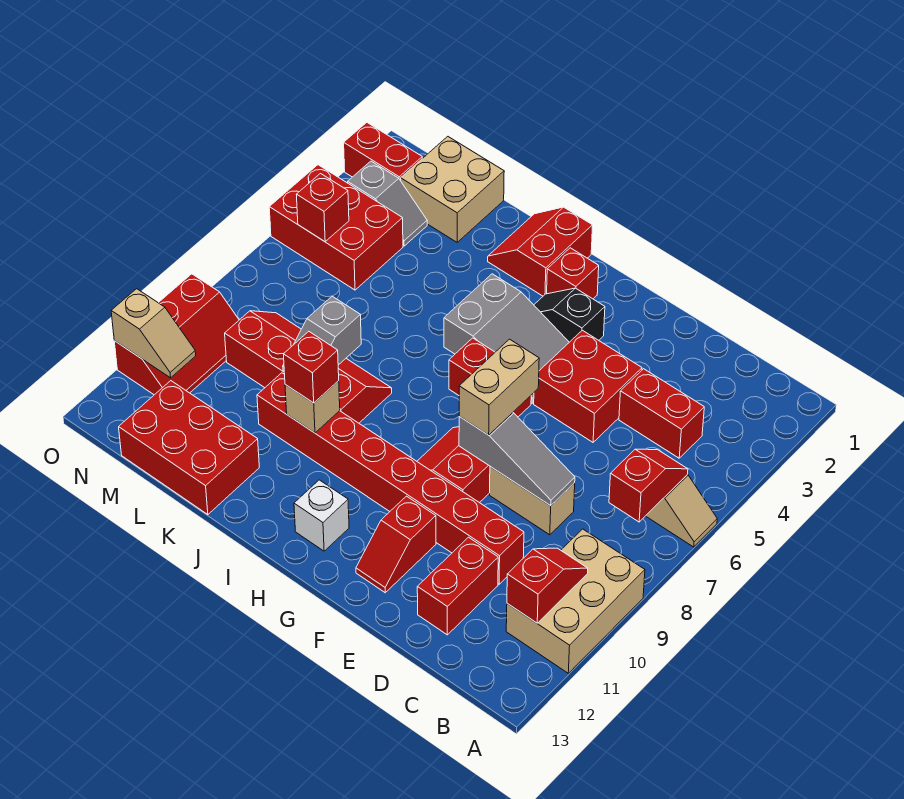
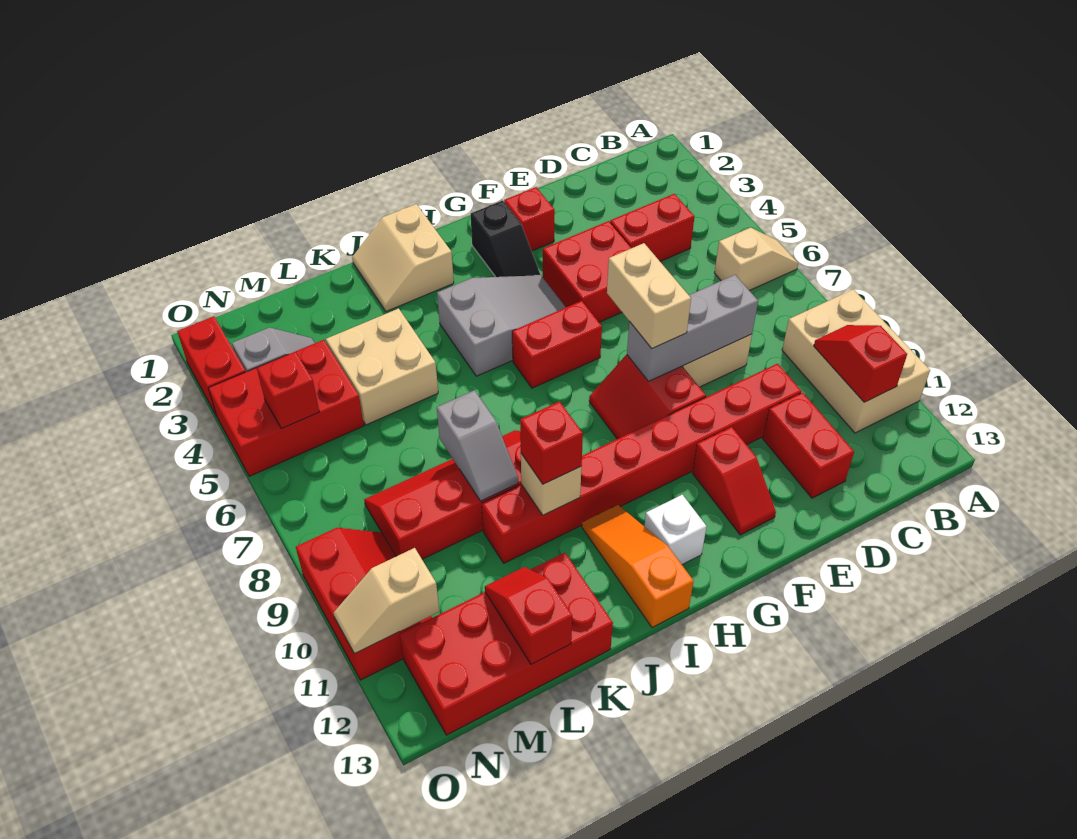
red 1x2 slope [609,449,688,522] -> red 1x2 slope moved to [485,567,572,664]
grey 1x3 slope [459,413,575,506] -> grey 1x3 brick [627,275,758,381]
black 1x2 slope [534,288,605,342] -> black 1x2 slope turned to [471,201,540,277]
red 1x1 brick [547,248,599,299] -> red 1x1 brick moved to [504,187,555,251]
red 2x2 slope [488,207,593,296] -> tan 2x2 slope [352,204,454,311]
none -> orange 1x3 slope [582,505,694,628]
red 2x3 brick [119,381,259,515] -> red 2x4 brick [400,553,613,735]
tan 2x2 brick [401,137,504,242] -> tan 2x2 brick moved to [326,308,438,425]
red 1x2 brick [344,123,422,181] -> red 1x2 brick turned to [177,316,246,416]
tan 1x2 slope [111,289,196,378] -> tan 1x2 slope turned to [334,548,439,654]

